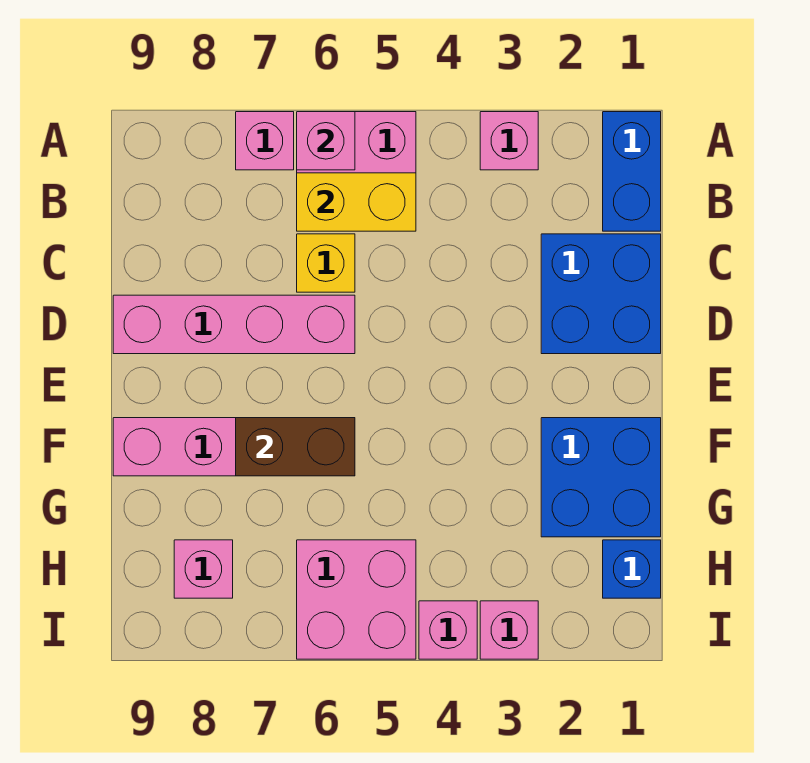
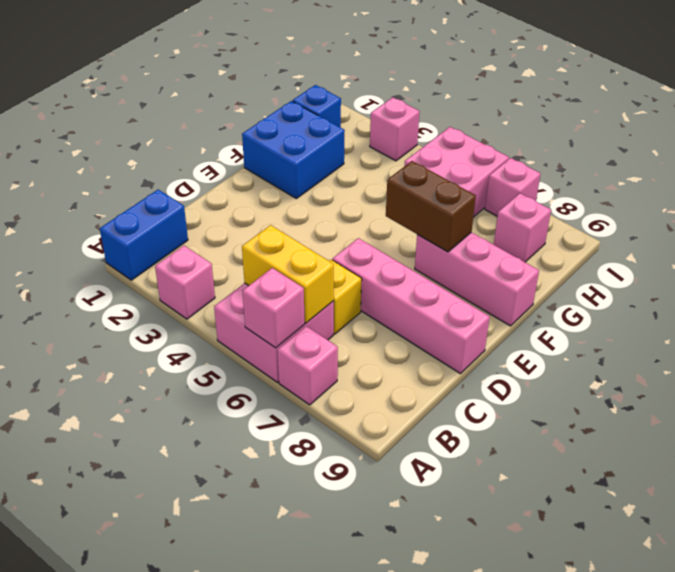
blue 2x2 brick [541,234,661,354] -> none
pink 1x1 brick [419,601,477,659] -> pink 1x1 brick moved to [485,158,540,216]

